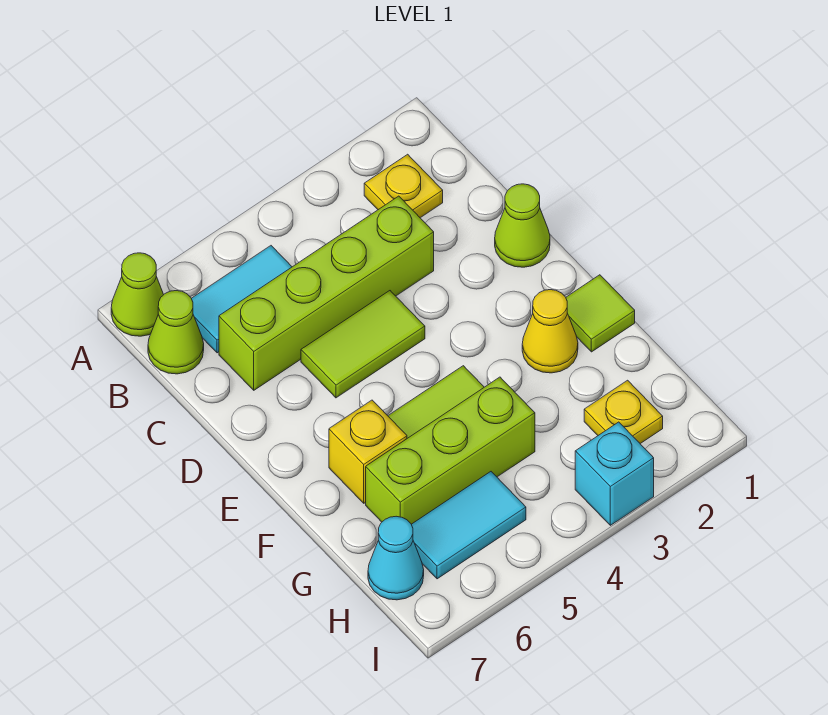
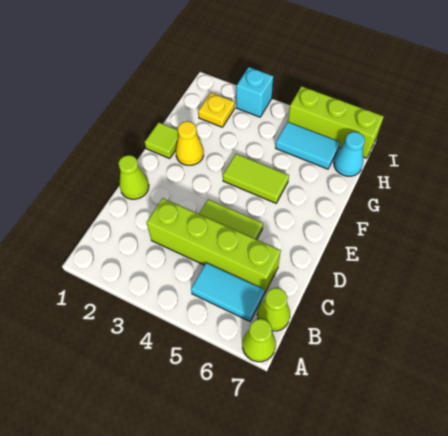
yellow 1x1 plate [364,154,443,218] -> none
yellow 1x1 brick [329,400,407,503] -> none
lime 1x3 brick [366,377,535,524] -> lime 1x3 brick moved to [288,86,384,158]

